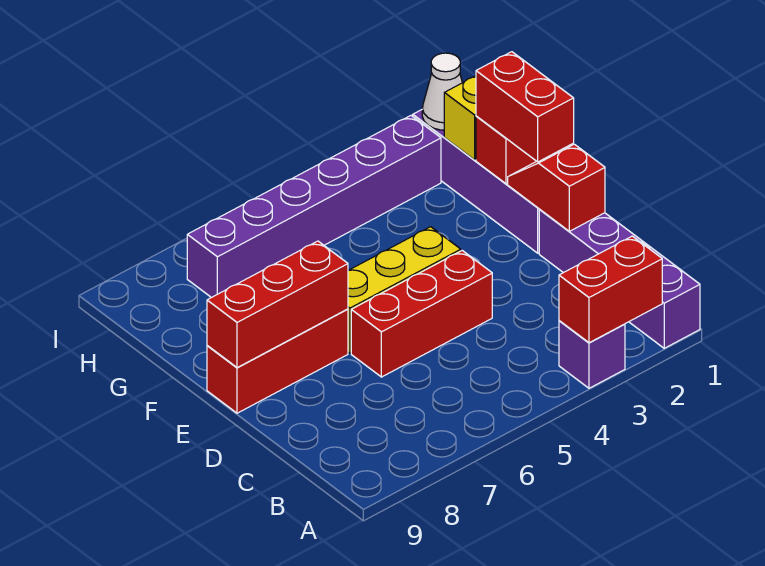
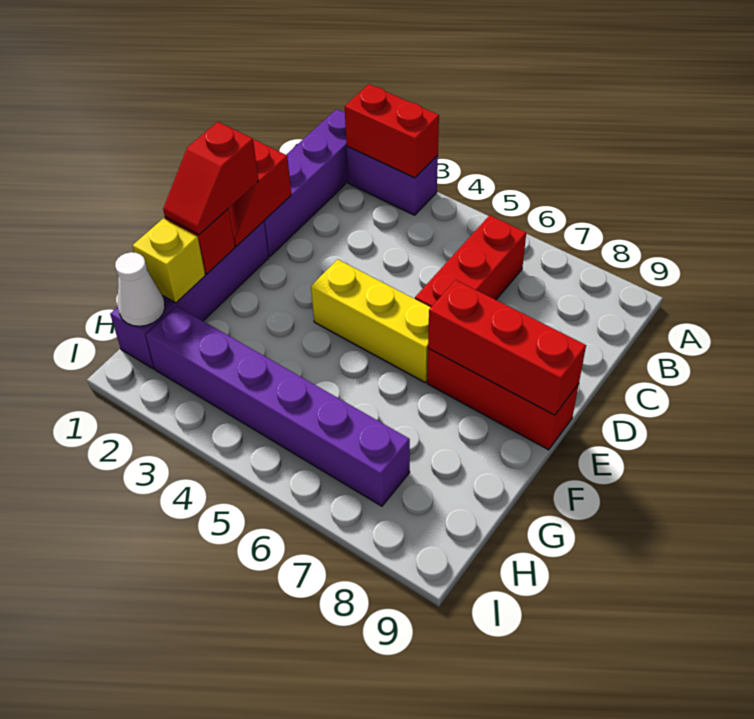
purple 1x1 brick [559,321,625,388] -> purple 1x2 brick [347,147,438,215]
red 1x3 brick [351,251,492,377] -> red 1x3 brick turned to [415,215,526,307]
red 1x2 brick [476,52,574,162] -> red 1x2 slope [163,122,259,235]

